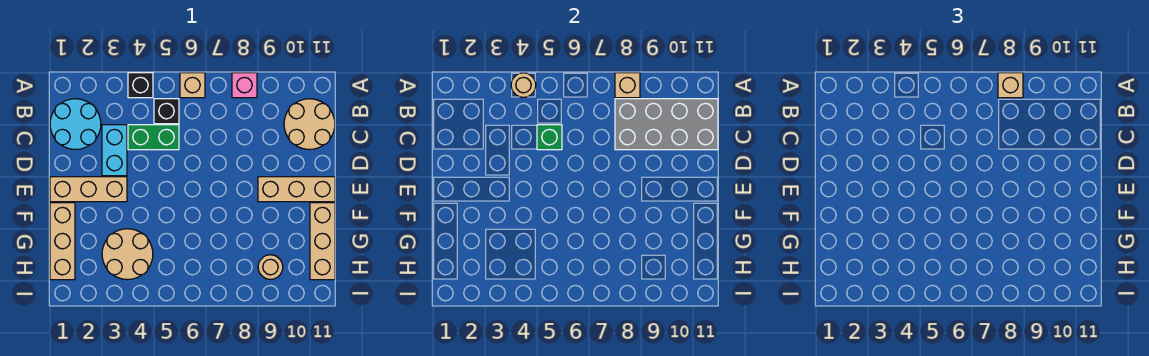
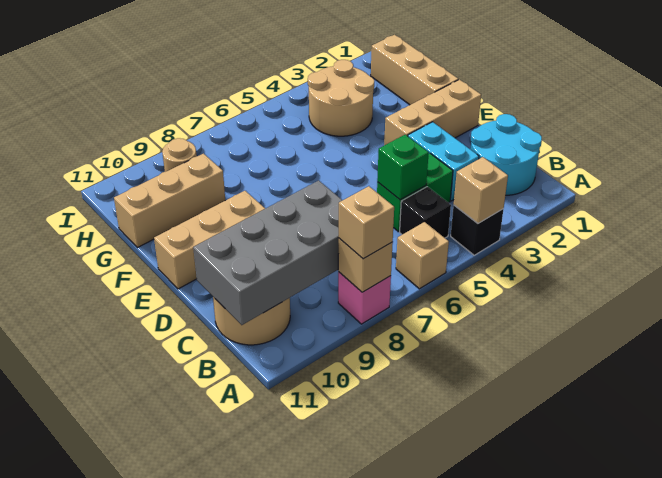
tan 1x1 round brick [511,73,536,97] -> tan 1x1 brick [454,157,508,223]
tan 1x3 brick [310,203,335,280] -> tan 1x3 brick turned to [114,154,225,248]

